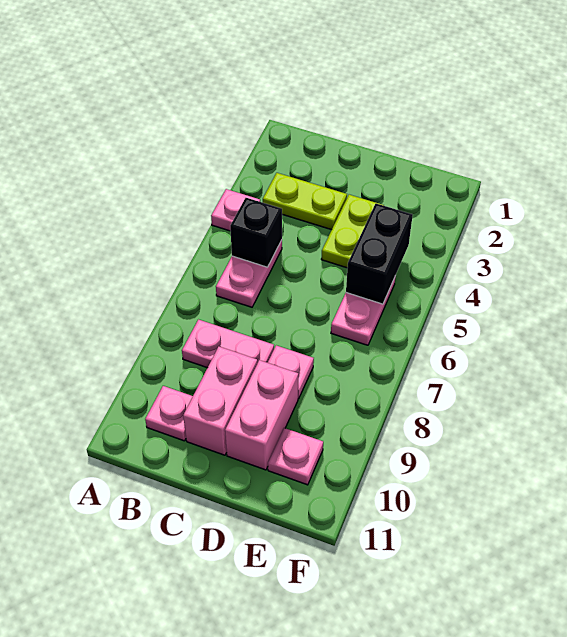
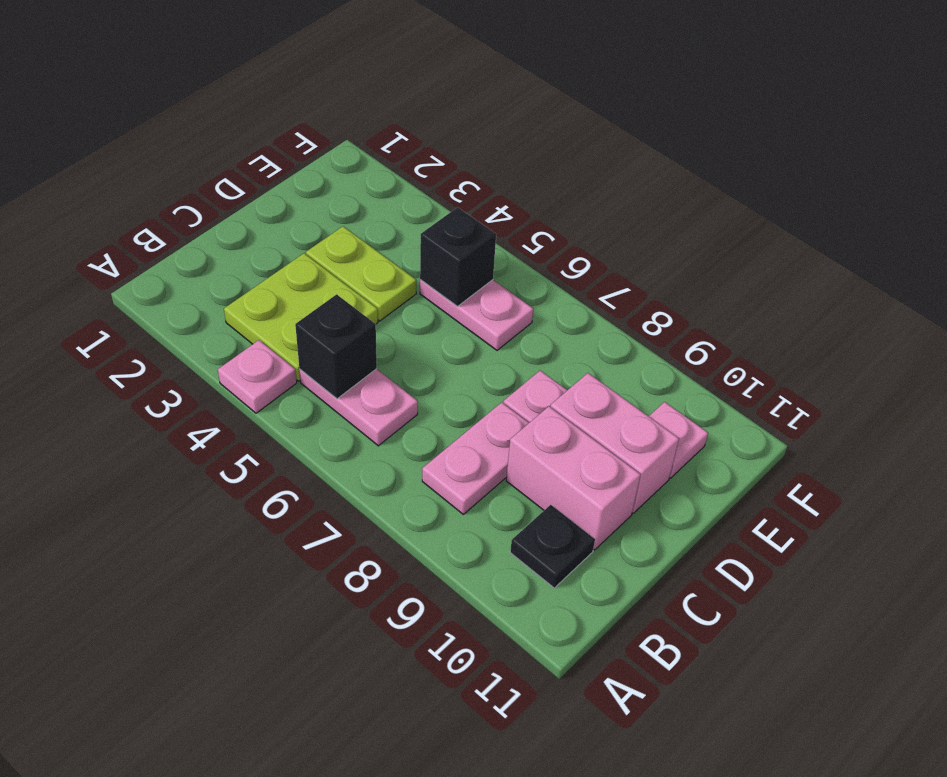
lime 1x2 plate [263,173,347,230] -> lime 2x2 plate [224,253,378,381]
pink 1x1 plate [145,386,193,441] -> black 1x1 plate [510,505,595,588]
black 1x2 brick [346,203,413,304] -> black 1x1 brick [420,207,496,306]

